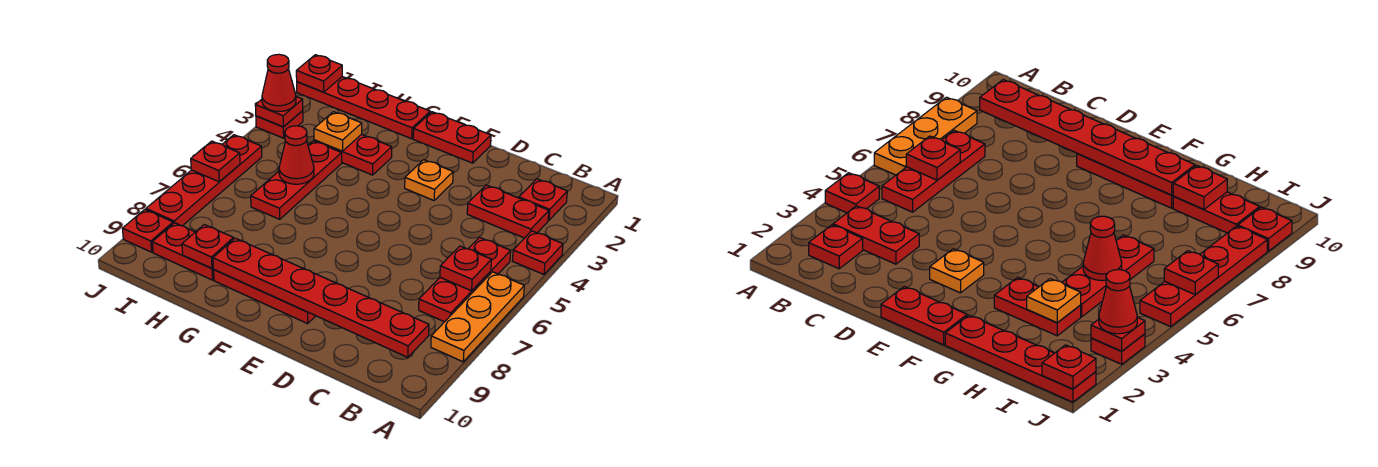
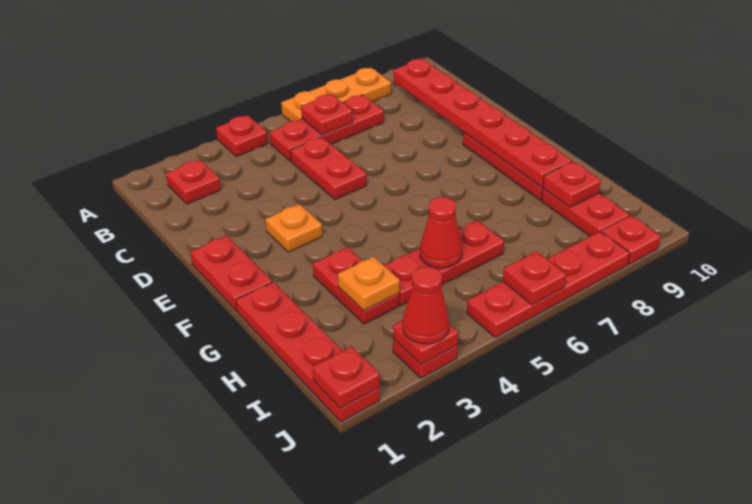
red 1x2 plate [467,185,549,238] -> red 1x2 plate moved to [291,137,367,200]

